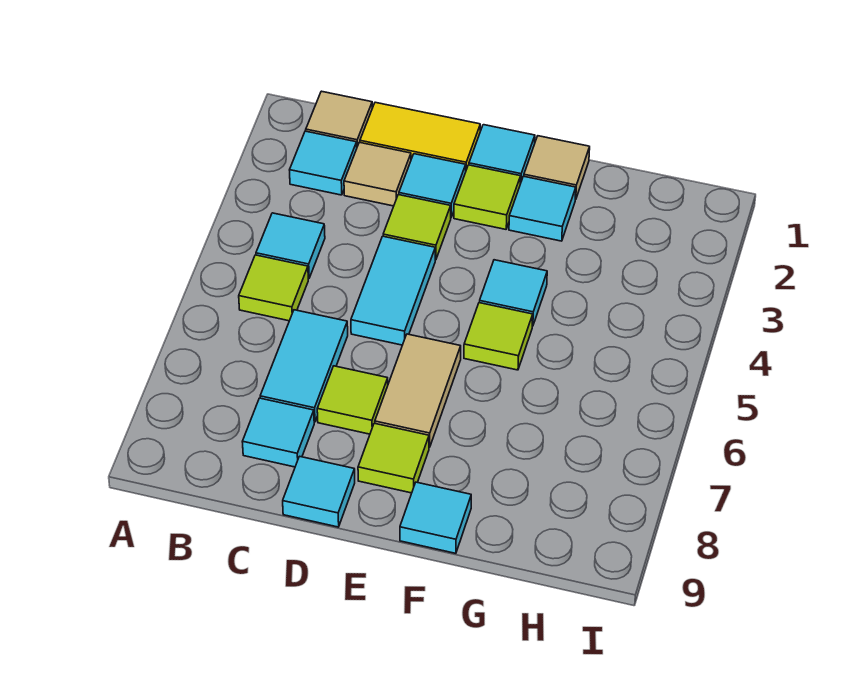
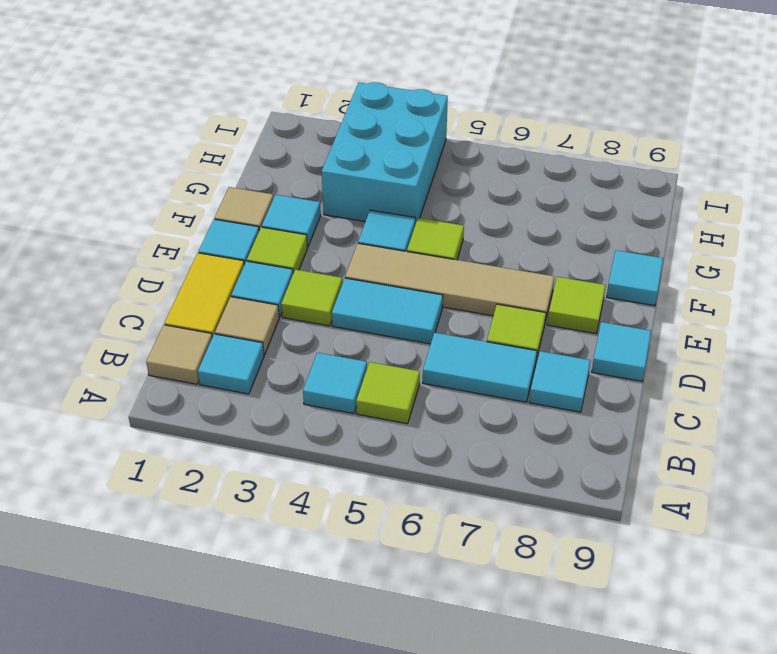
tan 1x2 tile [375,334,461,447] -> tan 1x4 tile [345,243,554,322]
none -> cyan 2x3 brick [322,82,448,225]

